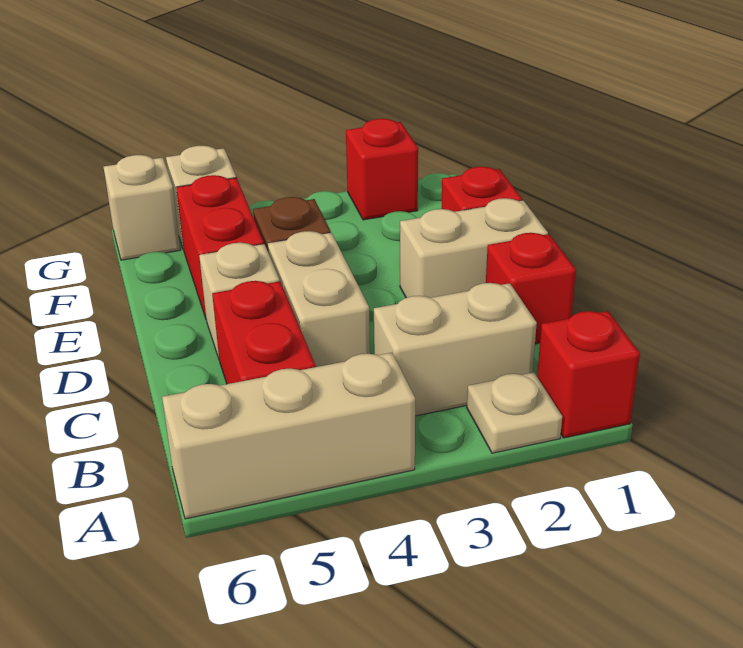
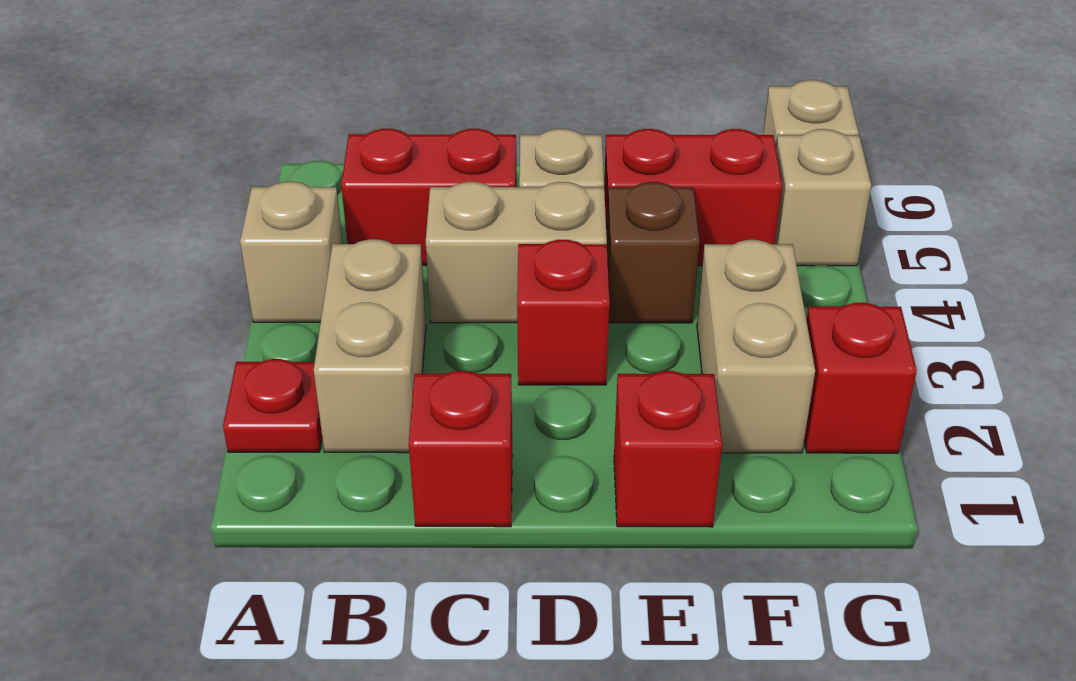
red 1x1 brick [537,311,640,438] -> red 1x1 brick moved to [517,240,610,385]
tan 1x1 plate [467,372,562,453] -> red 1x1 plate [223,359,322,452]
tan 1x3 brick [162,353,415,519] -> tan 1x1 brick [240,182,343,322]
tan 1x2 brick [400,198,548,298] -> tan 1x2 brick moved to [697,240,815,453]

